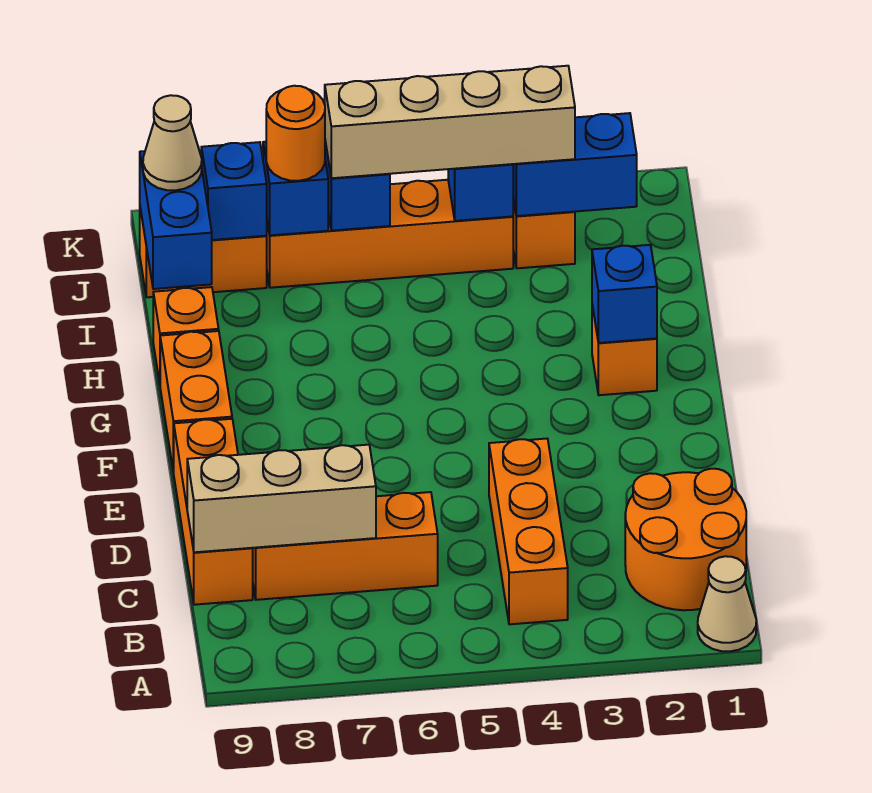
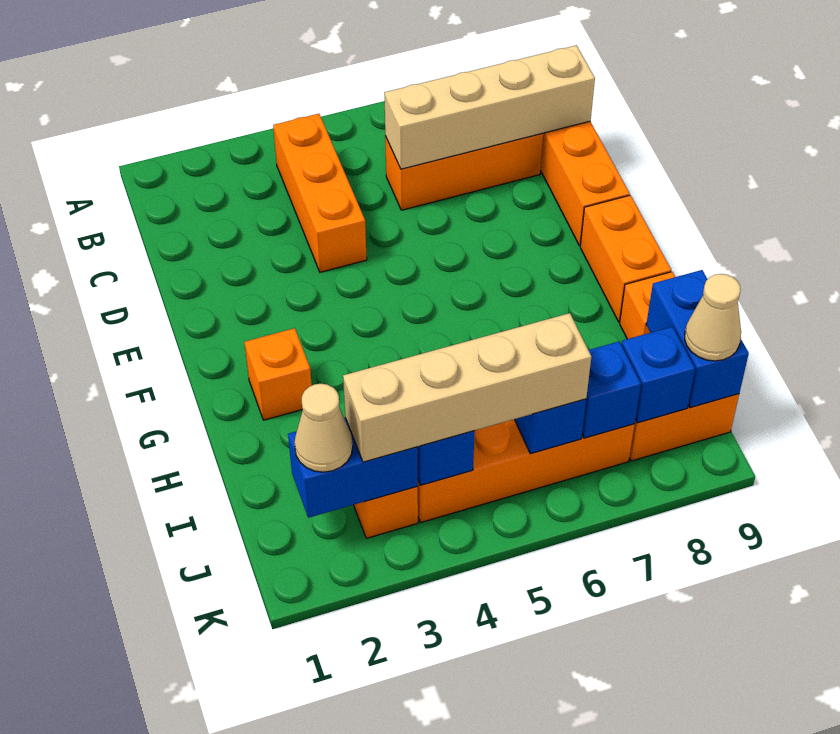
tan 1x1 cone [698,556,756,651] -> tan 1x1 cone moved to [294,384,353,472]
orange 2x2 round brick [625,469,746,610] -> none
tan 1x3 brick [187,445,376,552] -> tan 1x4 brick [384,45,595,169]
blue 1x1 brick [592,245,657,343] -> none
orange 1x1 round brick [266,86,325,181] -> none

